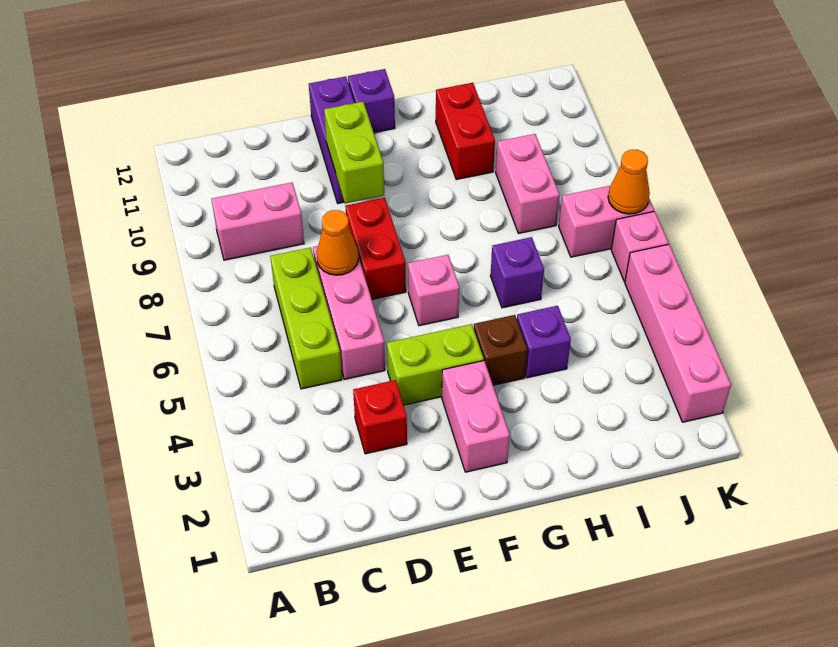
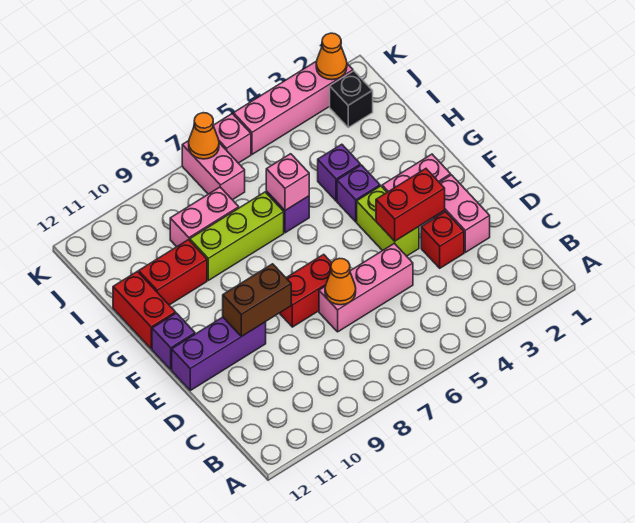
pink 1x2 brick [211,183,304,260] -> pink 1x2 brick moved to [433,175,490,252]
lime 1x3 brick [270,247,342,389] -> lime 1x3 brick moved to [190,192,284,280]
none -> red 1x2 brick [376,169,445,241]
lime 1x2 brick [324,102,384,204] -> brown 1x2 brick [223,264,291,337]
pink 1x1 brick [408,255,459,326] -> pink 1x1 brick moved to [266,154,309,210]
brown 1x1 brick [474,315,528,385] -> purple 1x1 brick [337,165,380,222]
none -> red 1x2 brick [113,271,176,349]
none -> black 1x1 brick [330,71,373,127]
none -> orange 1x1 cone [316,33,347,80]

